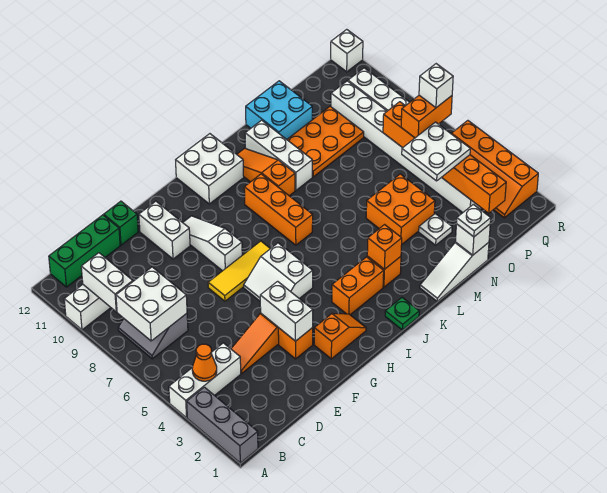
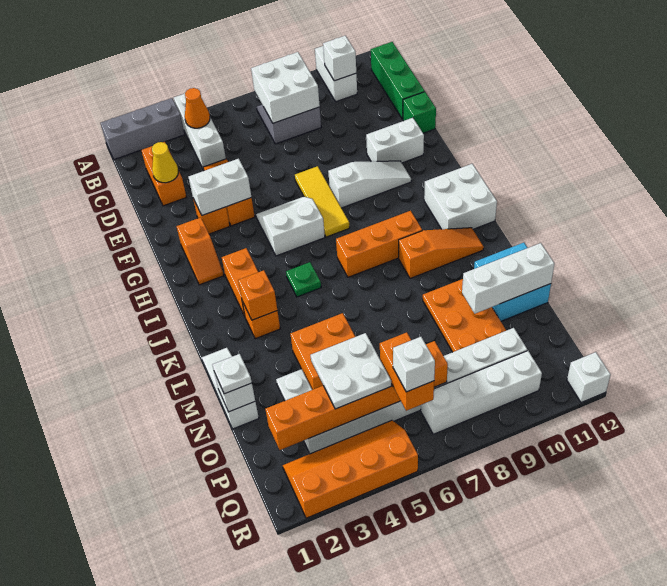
white 1x2 brick [81,253,133,312] -> white 1x1 brick [323,36,356,81]
none -> orange 1x2 brick [141,142,186,206]
none -> yellow 1x1 cone [152,142,178,183]
green 1x1 plate [385,298,419,330] -> green 1x1 plate moved to [286,262,321,297]
white 1x3 brick [245,120,312,190] -> white 1x3 brick moved to [462,243,554,314]

